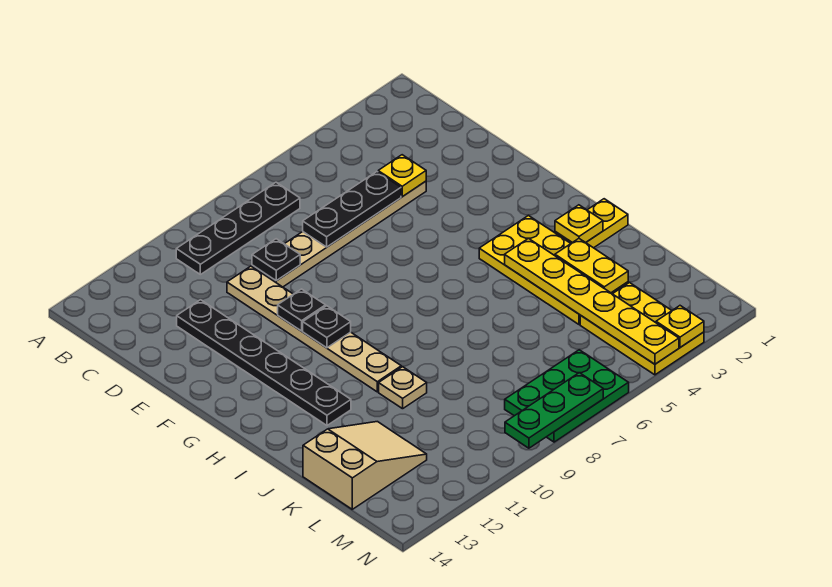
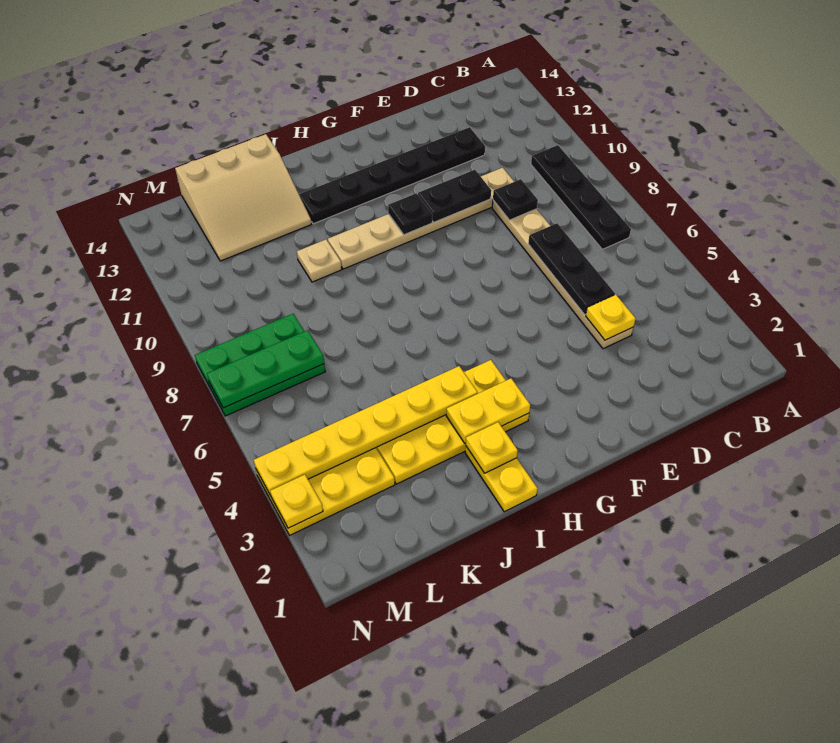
black 1x1 plate [278,289,326,331] -> black 1x2 plate [418,170,491,222]
yellow 1x2 plate [555,239,628,293] -> yellow 1x2 plate moved to [446,379,530,443]
tan 2x3 slope [303,422,427,509] -> tan 3x3 slope [175,134,312,261]
green 2x3 plate [505,350,629,442] -> green 2x3 plate turned to [195,314,325,416]
green 1x3 plate [505,373,603,448] -> green 1x3 plate turned to [207,330,324,408]

